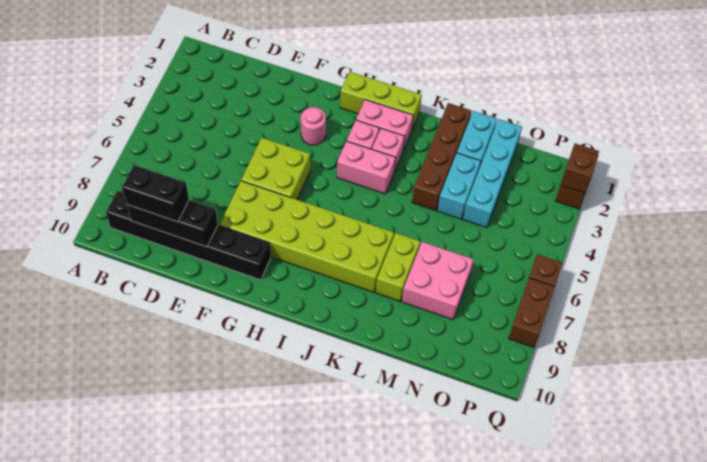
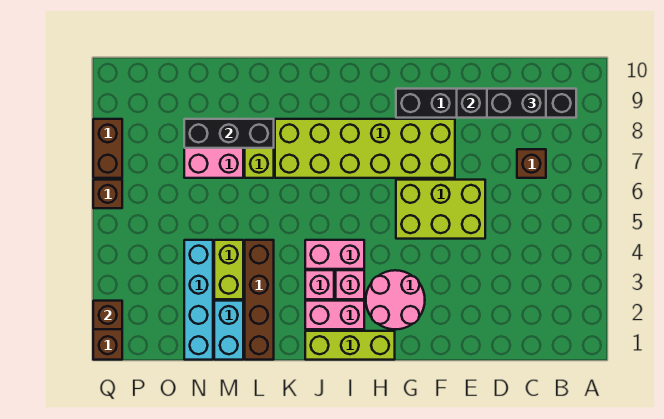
none -> brown 1x1 brick [517,149,546,178]
lime 2x2 brick [241,138,311,199] -> lime 2x3 brick [396,180,485,239]
pink 1x1 round brick [301,107,326,145] -> pink 2x2 round brick [366,270,425,329]
none -> black 1x3 brick [184,119,274,148]
cyan 1x2 brick [437,153,481,219] -> lime 1x2 brick [214,240,243,299]

